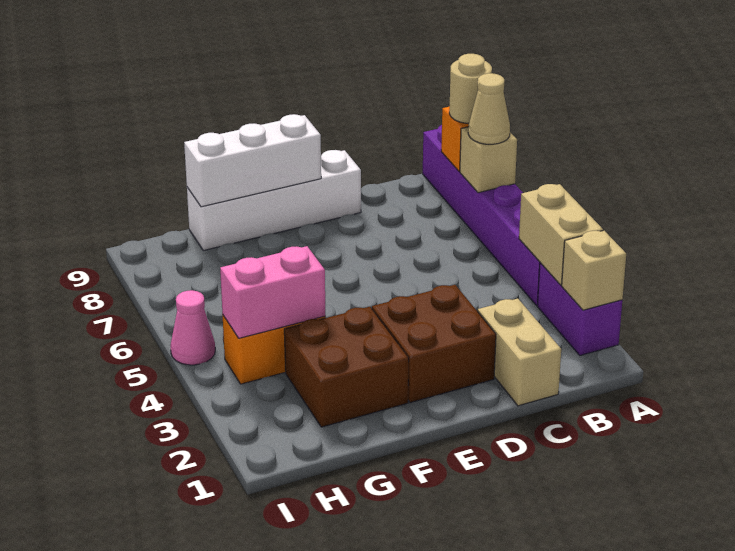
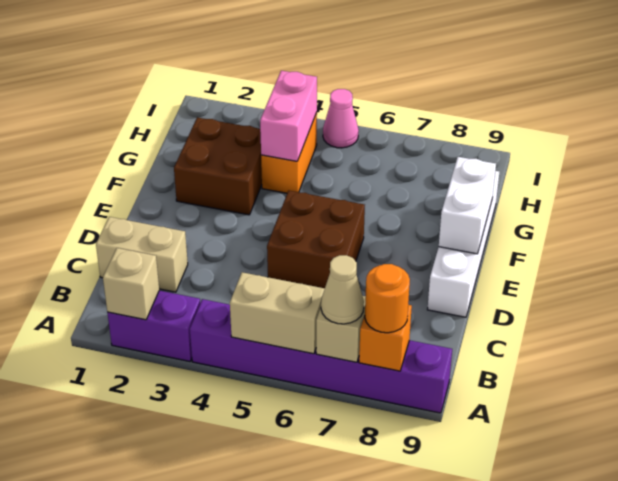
tan 1x2 brick [519,184,603,285] -> tan 1x2 brick moved to [230,272,325,354]
tan 1x1 round brick [449,54,492,123] -> orange 1x1 round brick [365,264,410,333]
brown 2x2 brick [372,285,496,403] -> brown 2x2 brick moved to [267,191,365,288]
white 1x3 brick [184,114,321,207] -> white 1x2 brick [439,157,496,254]

